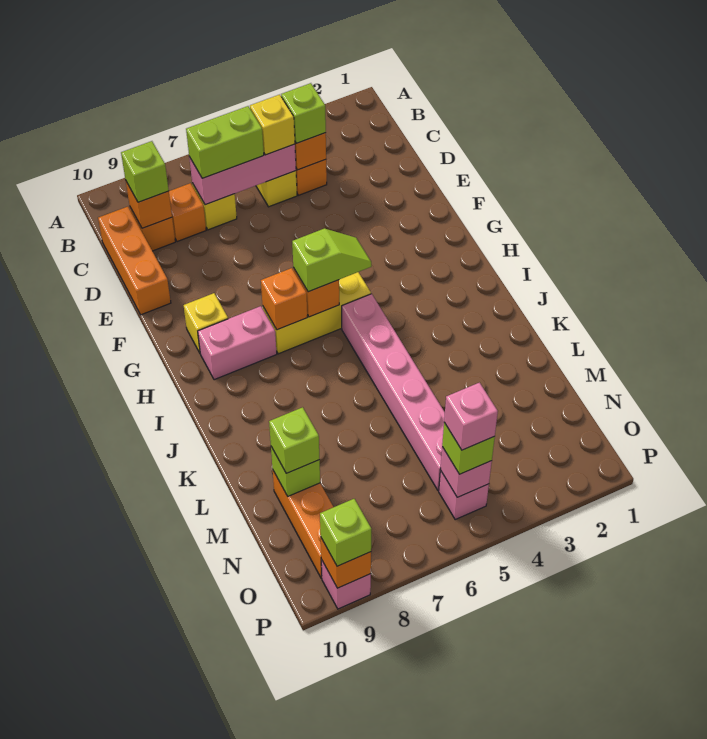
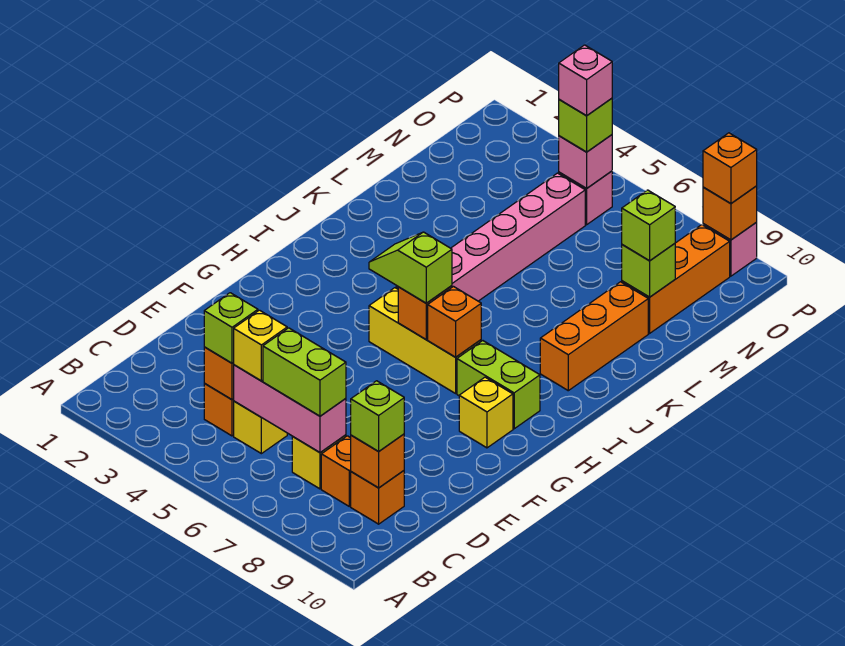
orange 1x3 brick [98,207,171,315] -> orange 1x3 brick moved to [540,282,648,391]
pink 1x2 brick [198,306,277,380] -> lime 1x2 brick [457,341,540,429]
lime 1x1 brick [320,499,371,566] -> orange 1x1 brick [703,133,757,204]

